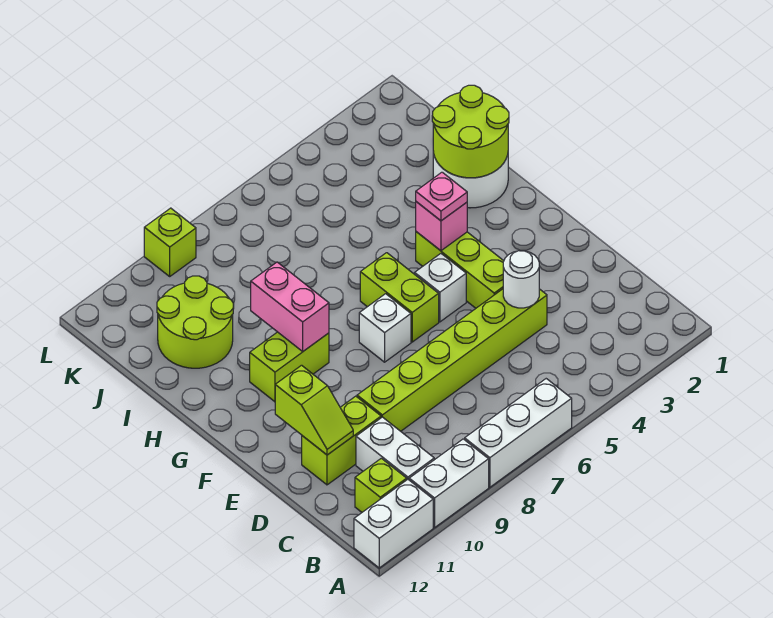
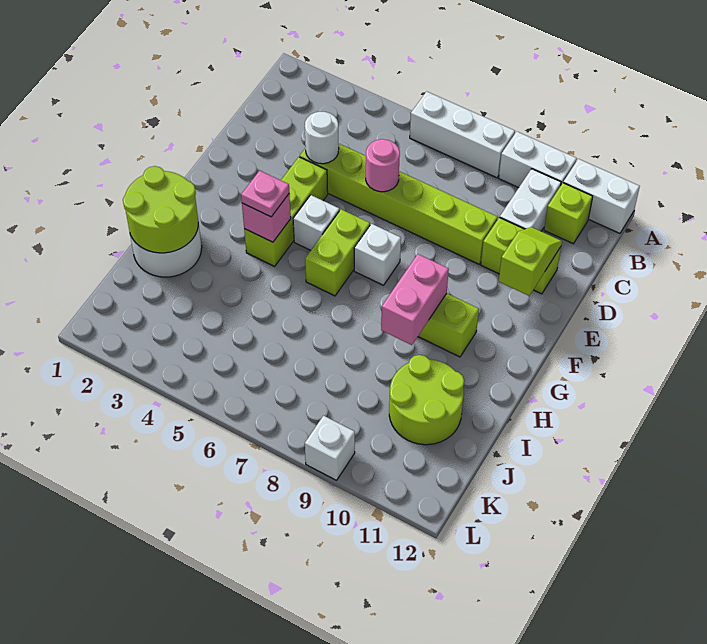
none -> pink 1x1 round brick [366,139,400,192]
lime 1x1 brick [144,208,196,276] -> white 1x1 brick [305,416,355,480]

